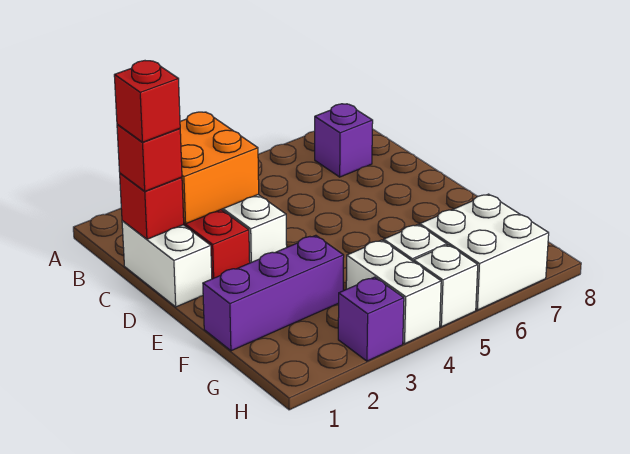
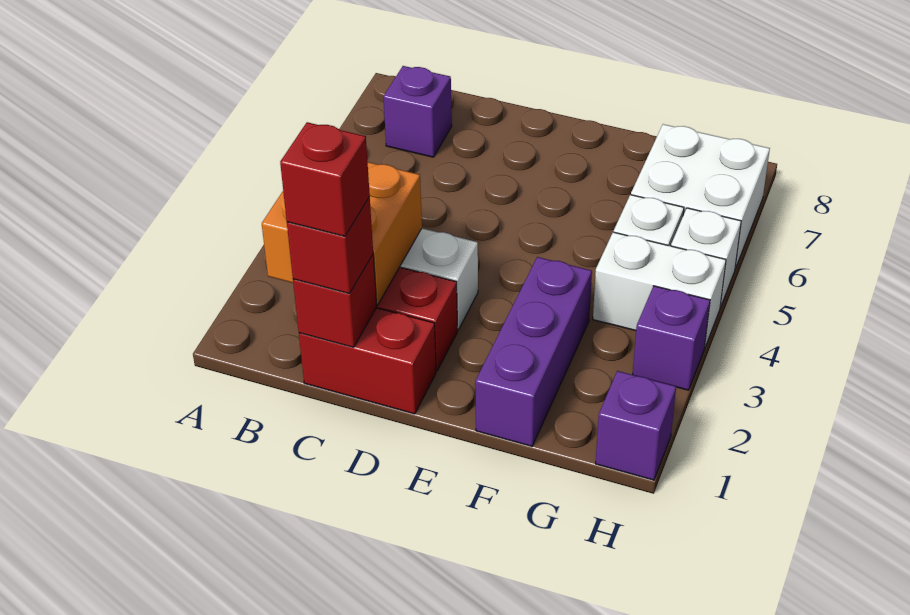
white 1x2 brick [122,221,212,307] -> red 1x2 brick [299,308,436,414]
none -> purple 1x1 brick [596,371,676,480]

